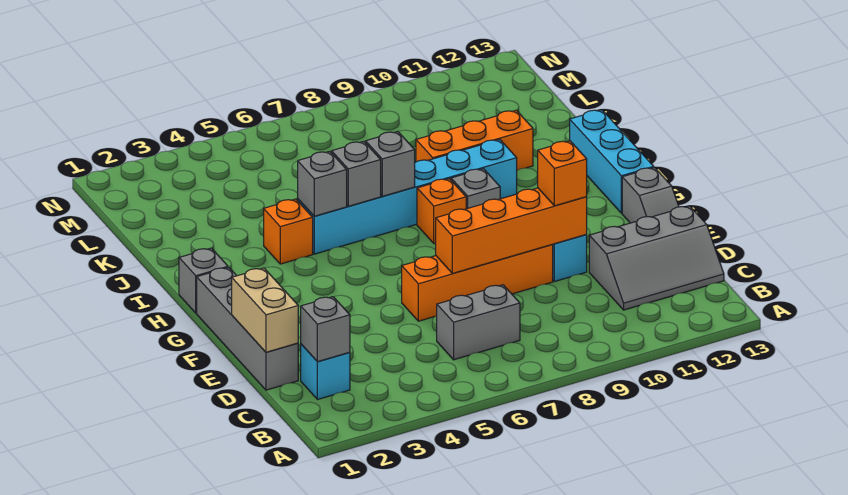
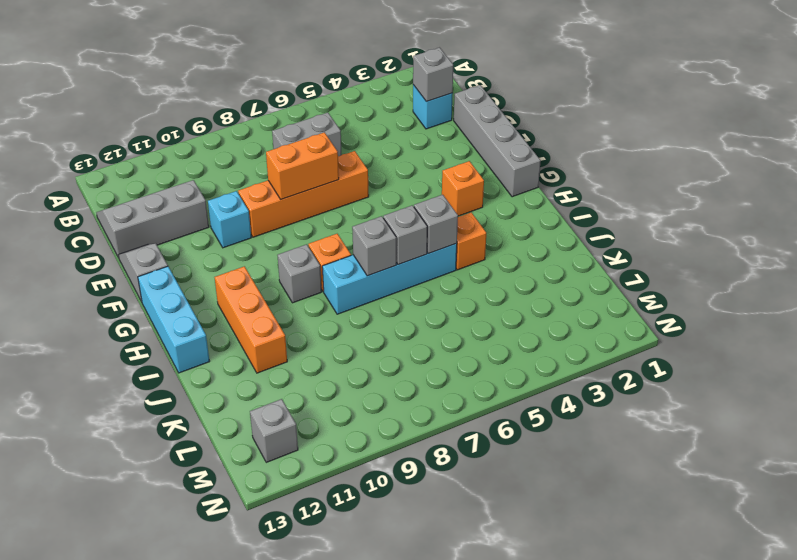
tan 1x2 brick [232,268,298,352] -> none
orange 1x4 brick [436,188,587,273] -> orange 1x2 brick [266,132,339,199]
orange 1x1 brick [538,141,587,206] -> orange 1x1 brick moved to [442,161,484,216]
grey 1x1 brick [179,248,228,313] -> grey 1x1 brick moved to [250,399,298,462]
cyan 1x6 brick [298,140,517,254] -> cyan 1x4 brick [322,243,457,314]
orange 1x3 brick [416,110,533,170] -> orange 1x3 brick turned to [215,266,287,373]

